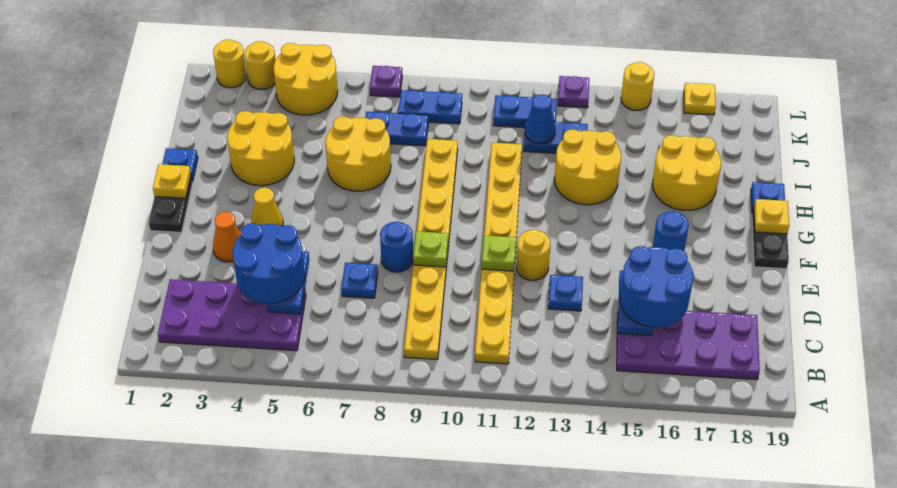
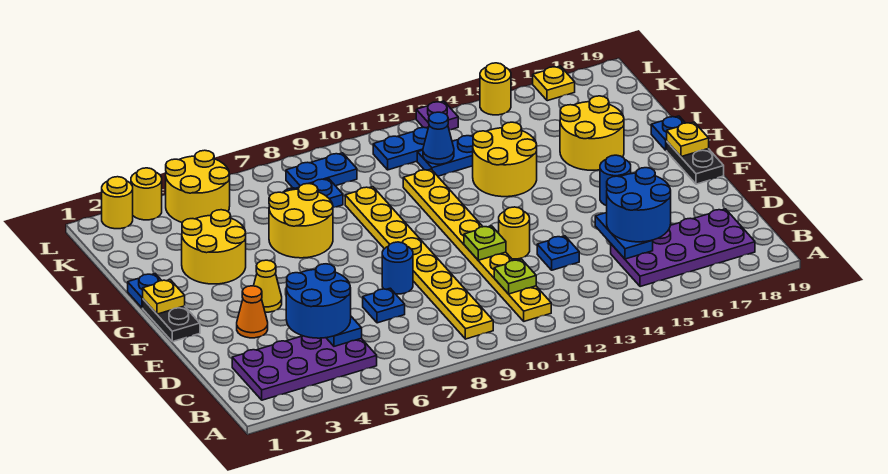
lime 1x1 plate [413,231,448,267] -> lime 1x1 plate moved to [494,260,536,294]
purple 1x1 plate [370,66,402,97] -> none

